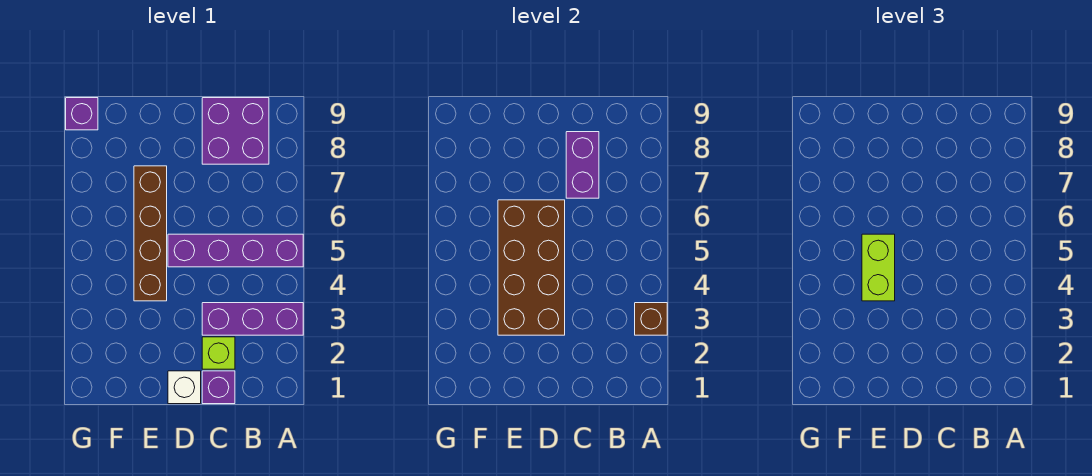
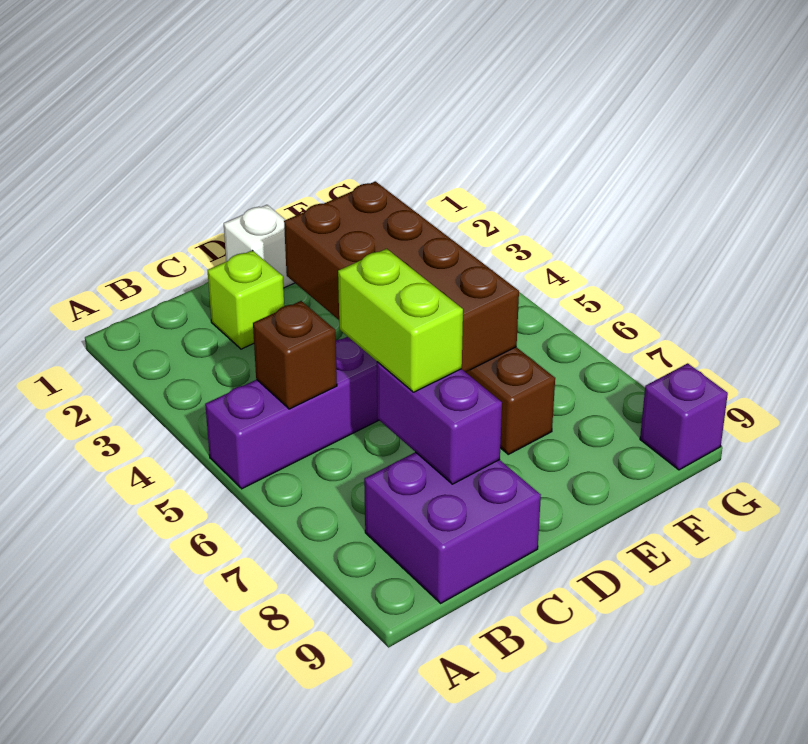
purple 1x3 brick [202,303,303,335] -> none
brown 1x1 brick [635,303,667,335] -> brown 1x1 brick moved to [253,301,337,409]
purple 1x1 brick [202,371,235,404] -> none
lime 1x2 brick [862,234,895,301] -> lime 1x2 brick moved to [338,249,463,392]

